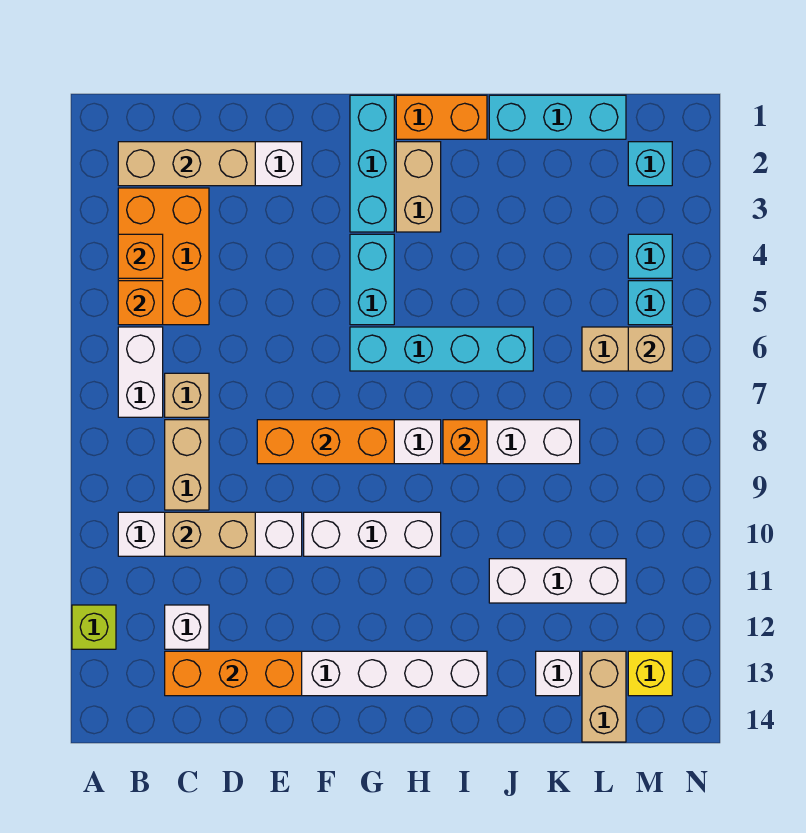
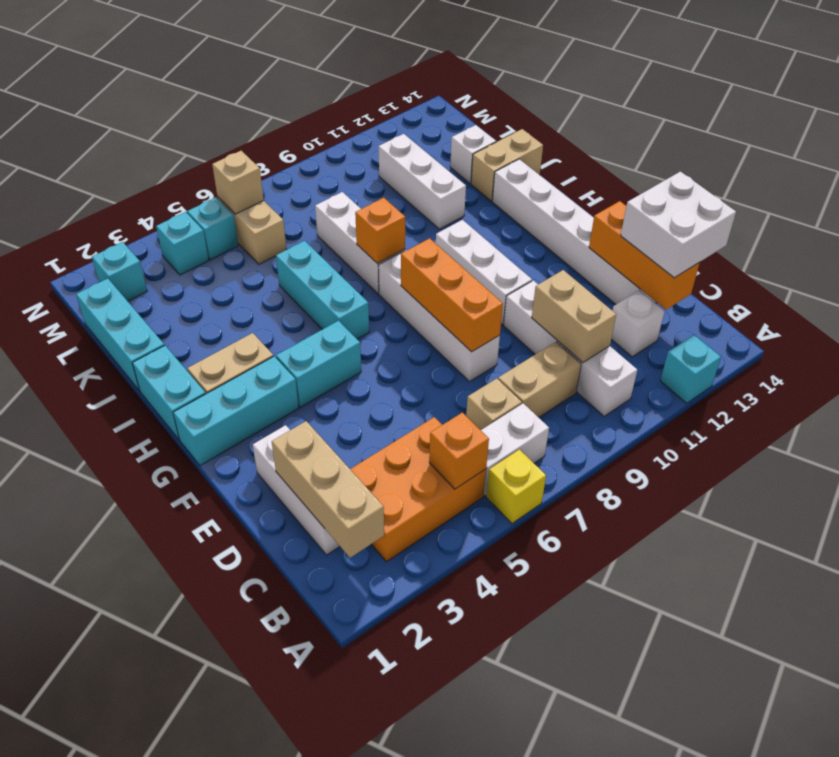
lime 1x1 brick [72,605,116,649] -> cyan 1x1 brick [660,335,721,403]
orange 1x1 brick [118,234,163,278] -> none
none -> white 2x2 brick [621,172,736,278]
cyan 1x4 brick [350,327,533,371] -> cyan 1x3 brick [276,241,369,339]
orange 1x2 brick [396,95,487,139] -> cyan 1x2 brick [132,345,206,440]
tan 1x2 brick [582,651,626,742] -> tan 1x2 brick moved to [471,129,543,201]
yellow 1x1 brick [628,651,672,696] -> yellow 1x1 brick moved to [486,449,546,523]

